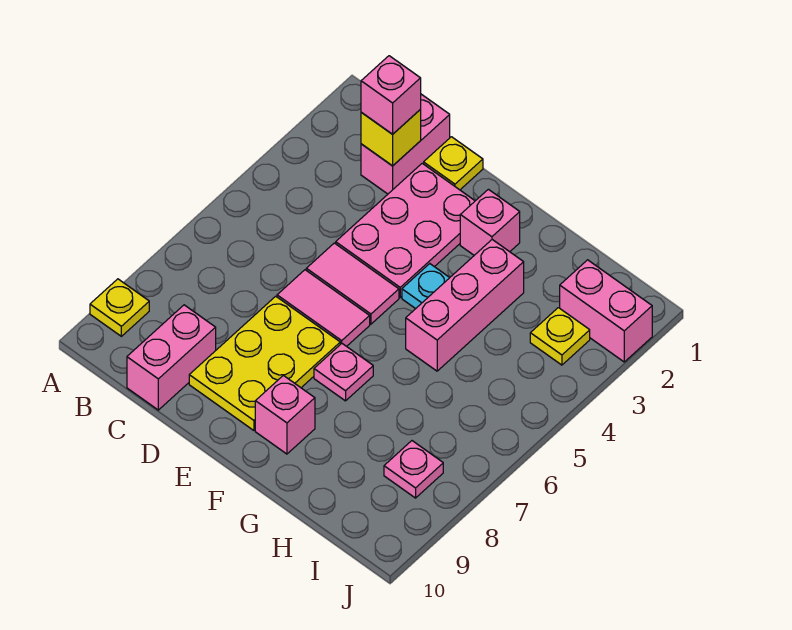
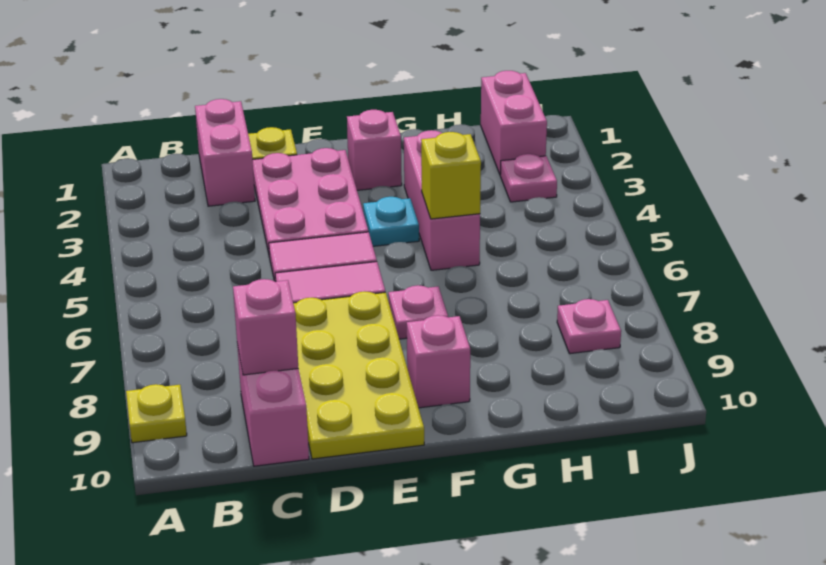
yellow 1x1 brick [361,110,421,166] -> yellow 1x1 brick moved to [421,132,481,219]
pink 1x1 brick [361,56,421,134] -> pink 1x1 brick moved to [233,279,298,375]
yellow 2x3 plate [189,296,340,430] -> yellow 2x4 plate [293,291,424,459]
pink 1x2 brick [560,260,652,362] -> pink 1x2 brick turned to [481,71,547,174]
yellow 1x1 plate [530,308,590,365] -> pink 1x1 plate [500,154,557,202]

